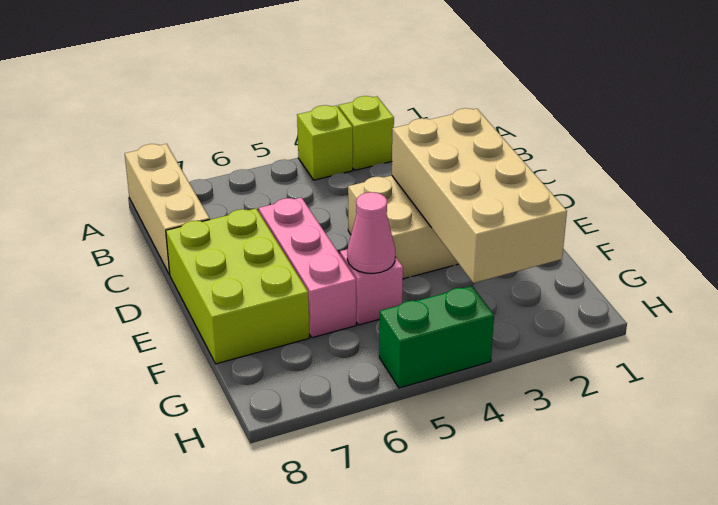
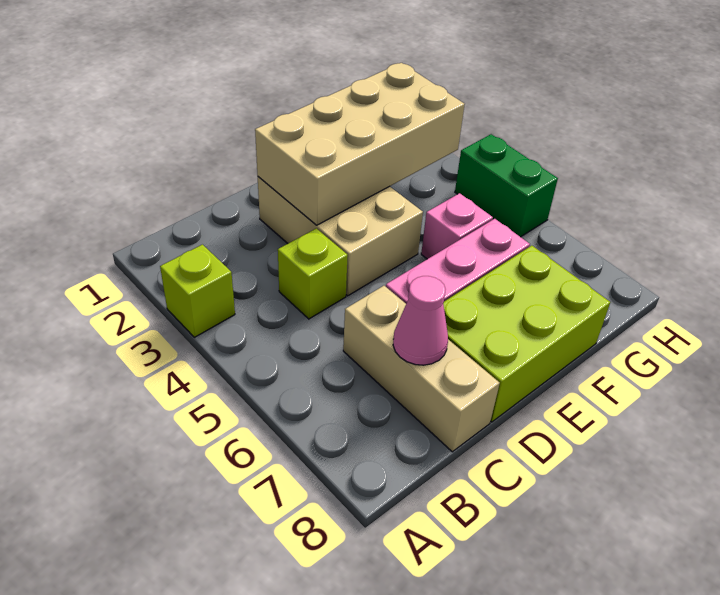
lime 1x1 brick [297,105,353,180] -> lime 1x1 brick moved to [278,228,348,319]
tan 1x3 brick [125,144,210,274] -> tan 1x3 brick turned to [343,286,500,452]
pink 1x1 cone [347,192,395,273] -> pink 1x1 cone moved to [393,276,448,365]

